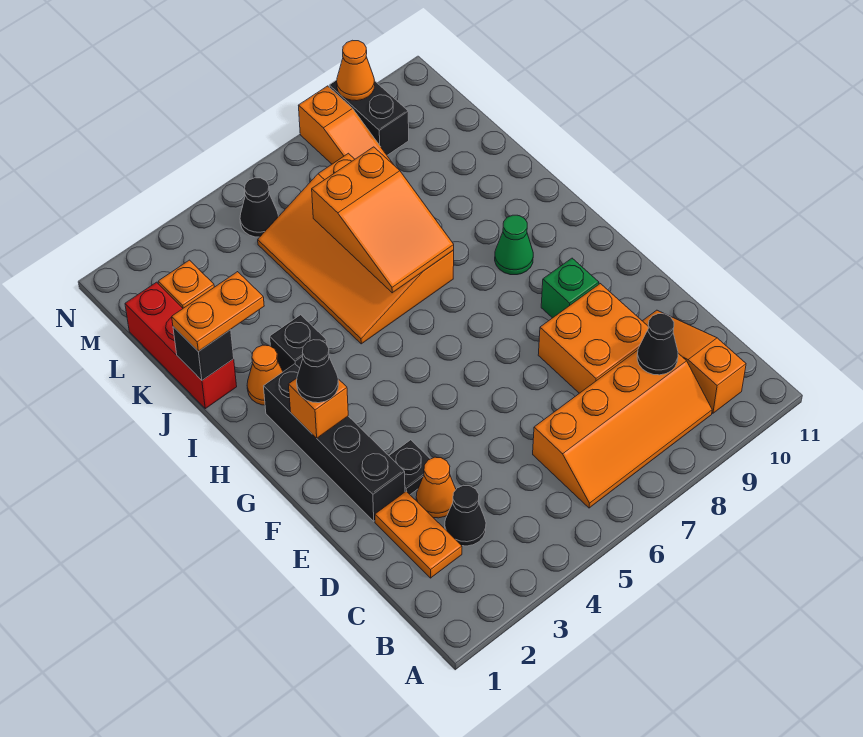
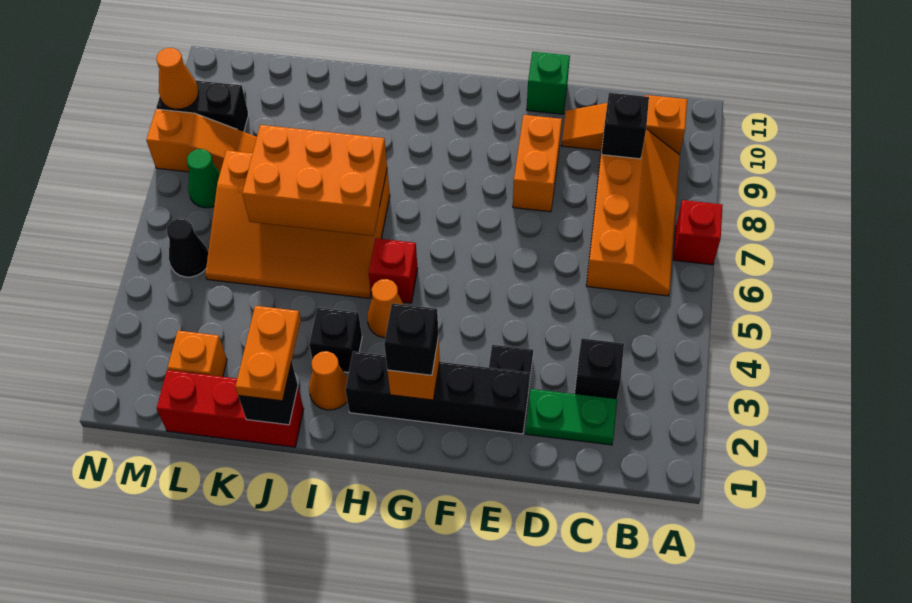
none -> red 1x1 brick [673,200,723,265]
orange 1x2 plate [375,491,462,578] -> green 1x2 plate [525,389,617,445]
black 1x1 cone [445,485,486,546] -> black 1x1 brick [575,338,624,399]
black 1x1 cone [637,314,678,375] -> black 1x1 brick [601,93,649,159]
orange 1x1 cone [416,457,456,518] -> orange 1x1 cone moved to [367,279,404,338]
orange 2x2 brick [538,284,648,393] -> orange 1x2 brick [513,115,562,212]
green 1x1 brick [541,258,599,318] -> green 1x1 brick moved to [527,52,570,114]
black 1x1 cone [297,340,339,403] -> black 1x1 brick [384,303,439,375]
none -> red 1x1 brick [369,238,418,303]
green 1x1 cone [495,215,533,275] -> green 1x1 cone moved to [187,149,220,208]
orange 2x3 slope [312,147,454,293] -> orange 2x3 brick [242,125,387,236]

